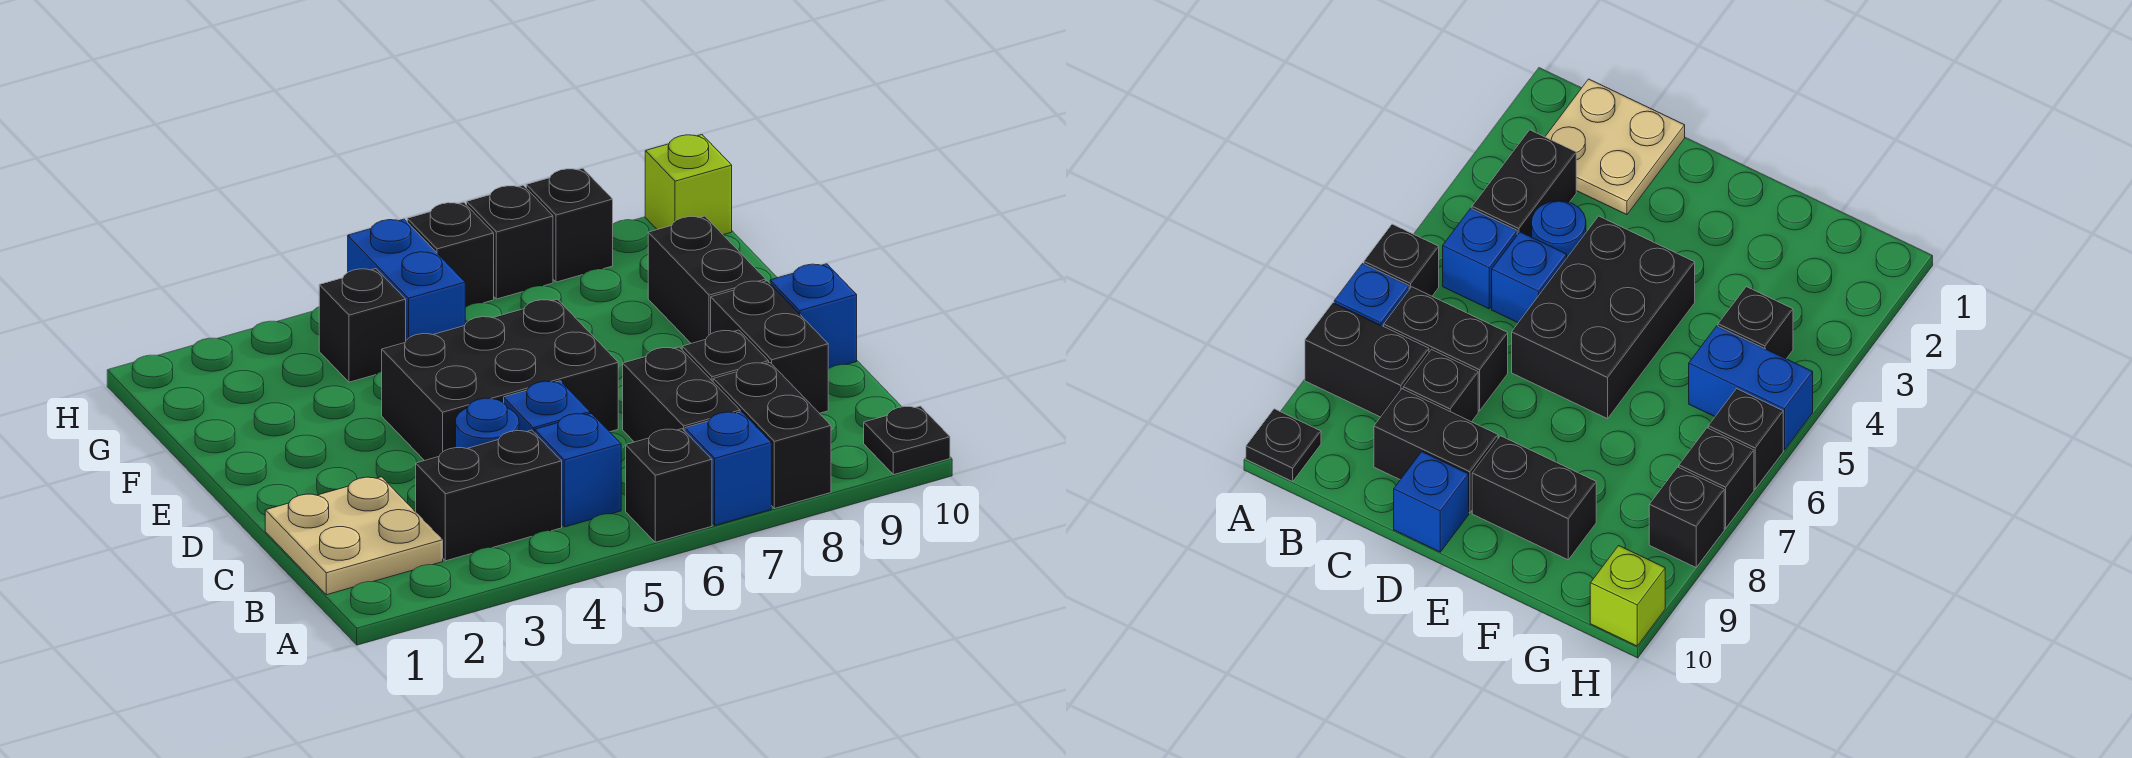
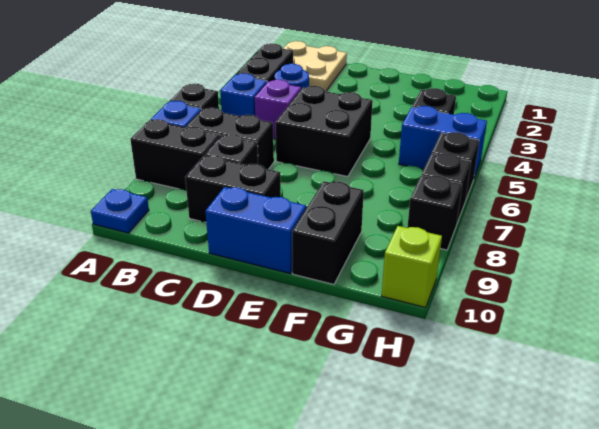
black 1x1 plate [864,406,950,475] -> blue 1x1 plate [91,189,149,233]
blue 1x1 brick [504,381,590,433] -> purple 1x1 brick [255,80,301,140]
black 2x3 brick [382,299,618,461] -> black 2x2 brick [276,86,373,177]
blue 1x1 brick [770,264,857,369] -> blue 1x2 brick [206,187,306,273]
black 1x2 brick [648,216,766,343] -> black 1x2 brick turned to [292,181,364,284]

